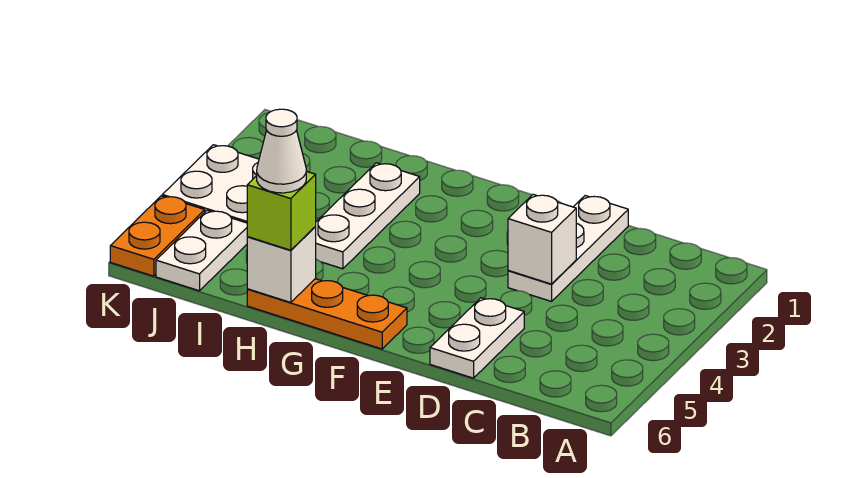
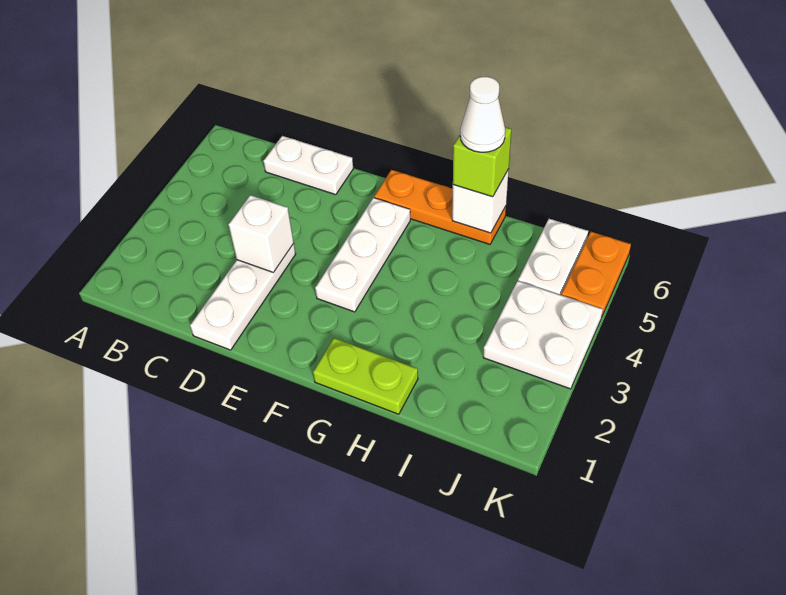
white 1x2 plate [430,298,524,378] -> white 1x2 plate turned to [264,136,353,195]
none -> lime 1x2 plate [313,338,418,414]
white 1x3 plate [315,163,420,269] -> white 1x3 plate moved to [315,198,410,312]

